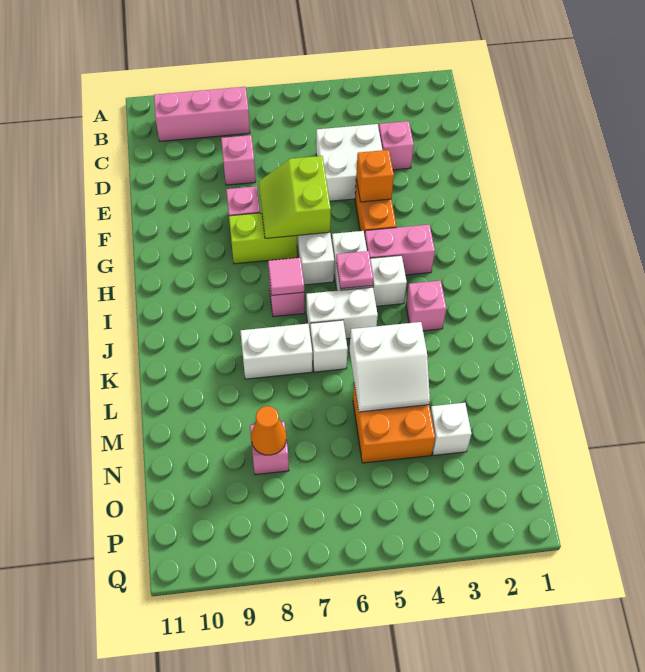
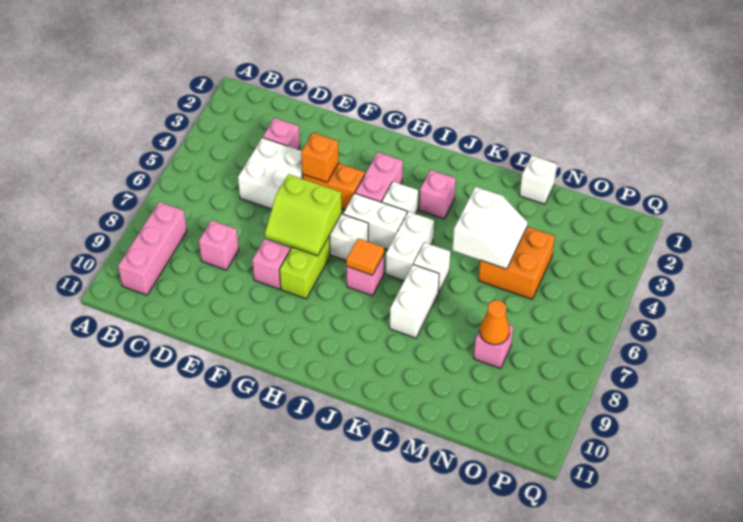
pink 1x1 plate [336,251,373,289] -> none
pink 1x1 tile [268,258,304,295] -> orange 1x1 tile [346,238,384,275]
white 1x1 brick [430,403,472,455] -> white 1x1 brick moved to [520,155,557,204]

